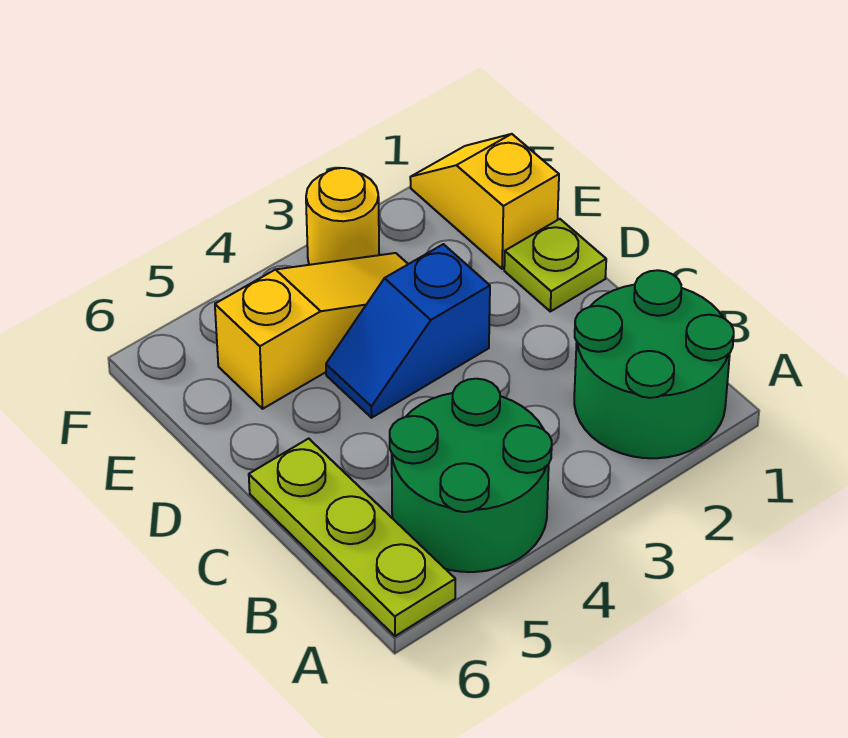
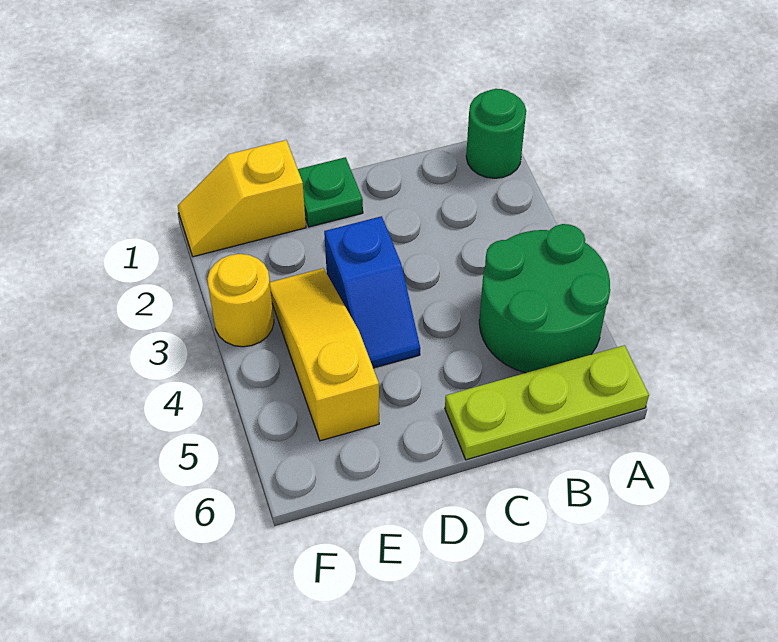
green 2x2 round brick [574,270,734,458] -> green 1x1 round brick [466,89,526,178]
lime 1x1 plate [504,219,606,311] -> green 1x1 plate [298,157,363,227]

